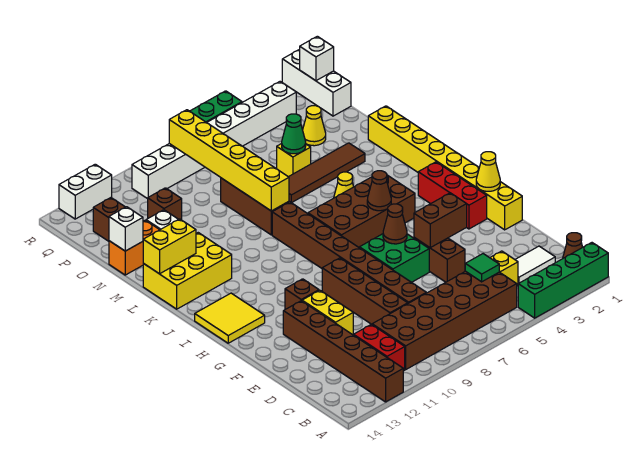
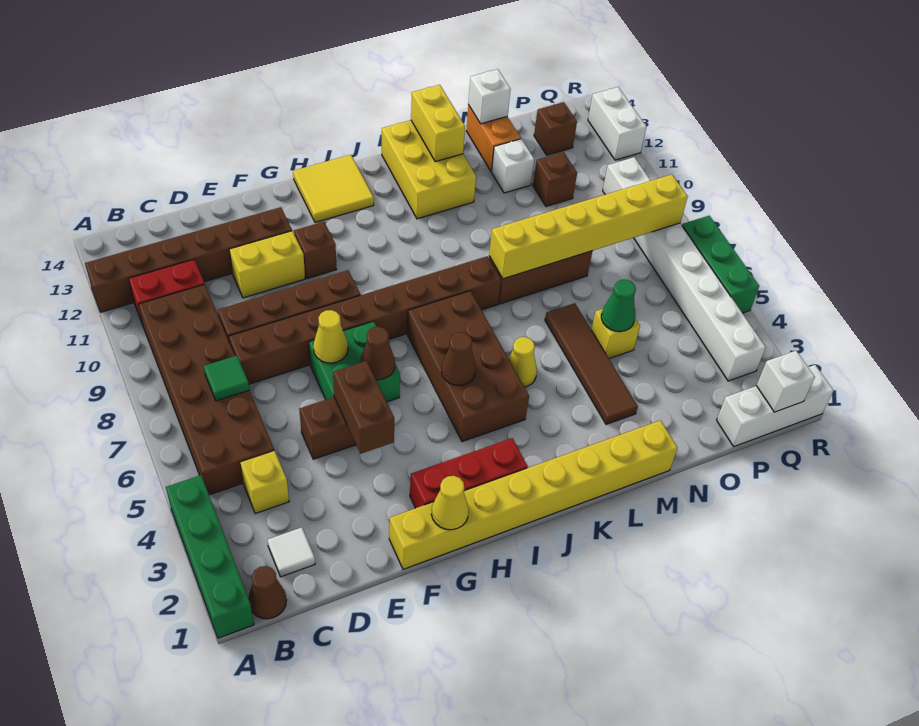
white 1x2 tile [515,246,555,284] -> white 1x1 tile [267,527,315,577]
green 1x1 tile [465,254,499,282] -> green 1x1 tile moved to [204,356,249,401]
yellow 1x1 cone [303,106,326,146] -> yellow 1x1 cone moved to [313,310,348,363]

